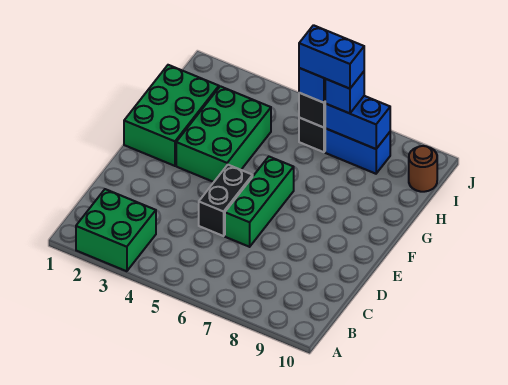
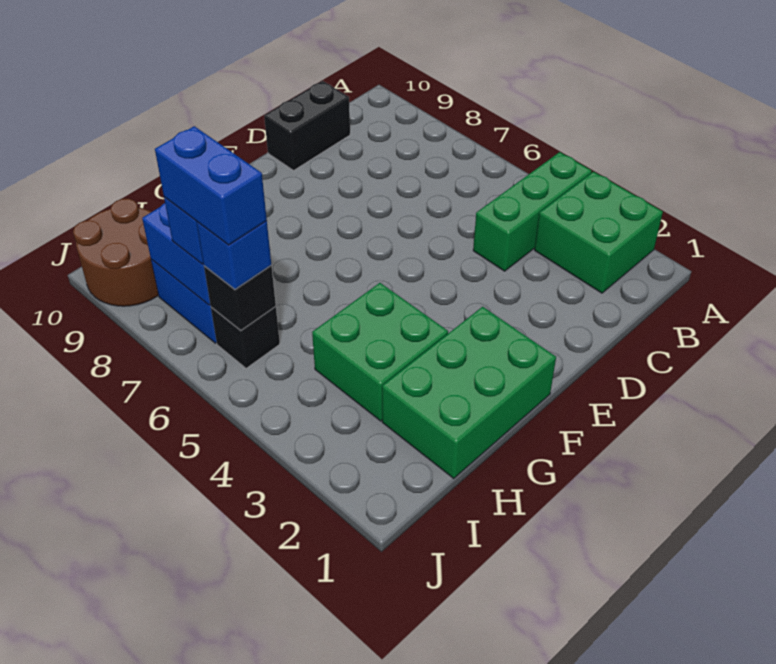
black 1x2 brick [199,165,253,236] -> black 1x2 brick moved to [264,81,350,170]
green 1x3 brick [225,157,294,247] -> green 1x3 brick moved to [473,152,592,271]
green 2x3 brick [176,86,271,182] -> green 2x2 brick [312,283,448,421]
brown 1x1 round brick [409,146,437,192] -> brown 2x2 round brick [73,199,158,306]

